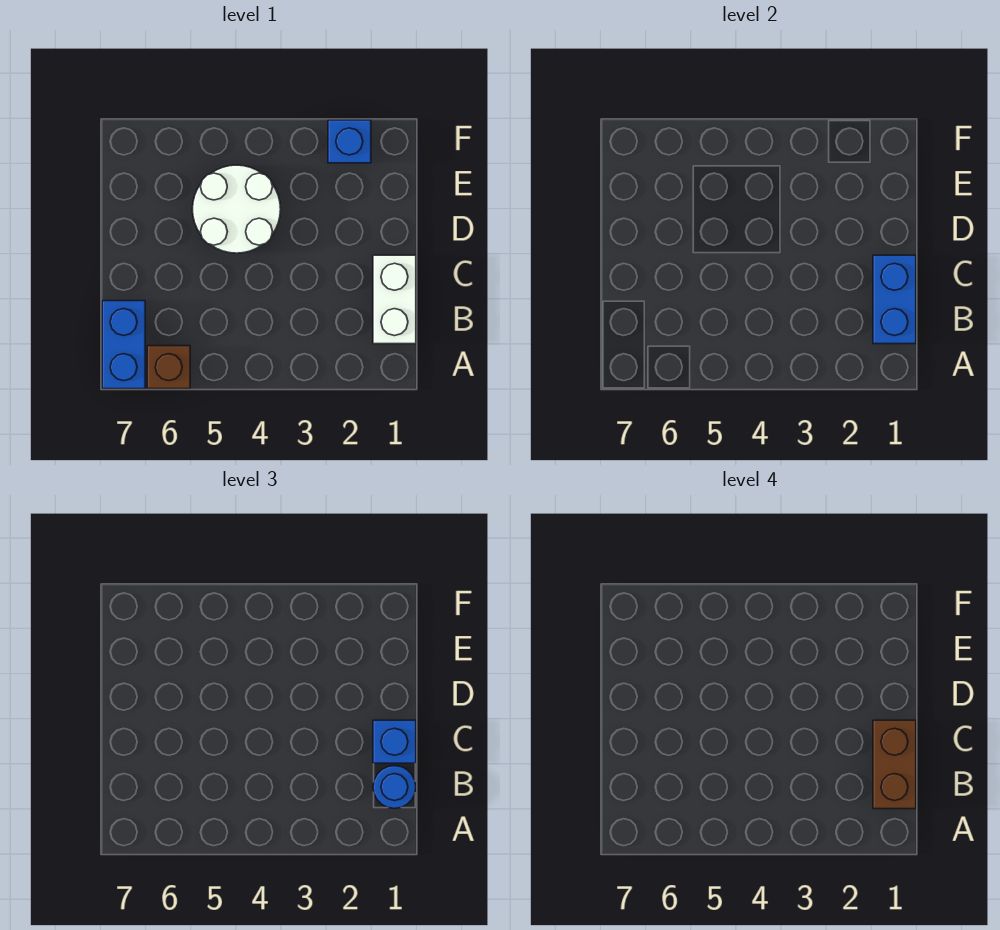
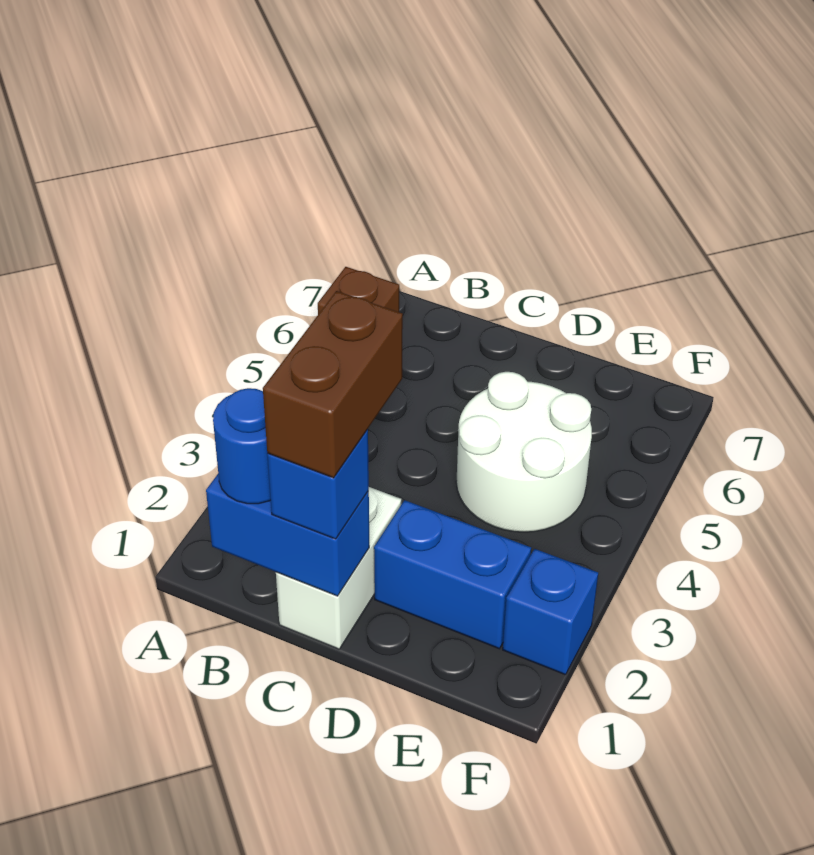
blue 1x2 brick [102,301,145,389] -> blue 1x2 brick moved to [374,500,531,649]
white 1x2 brick [373,255,416,344] -> white 1x2 brick turned to [276,487,401,649]
brown 1x2 brick [873,720,916,809] -> brown 1x2 brick turned to [263,291,403,478]

